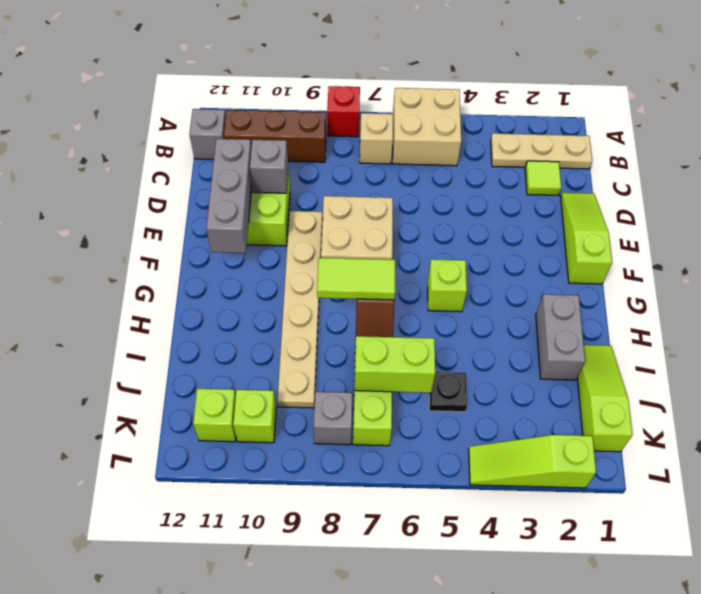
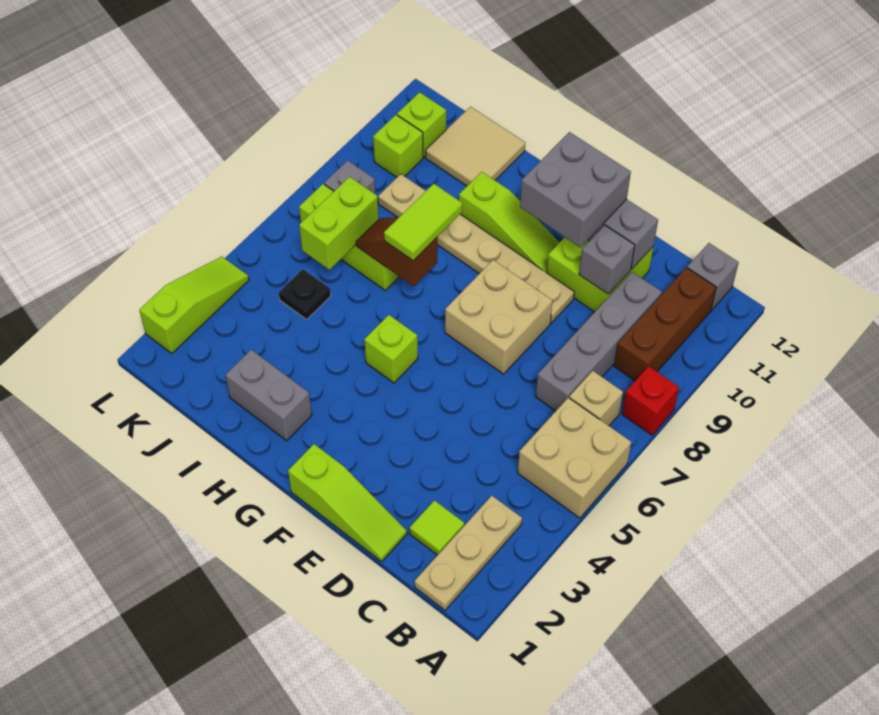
none -> grey 1x4 brick [536,272,662,411]
none -> grey 2x2 brick [520,132,631,247]
lime 1x3 slope [577,345,633,452] -> lime 1x3 slope moved to [459,172,560,272]
none -> tan 2x2 tile [426,107,525,186]

